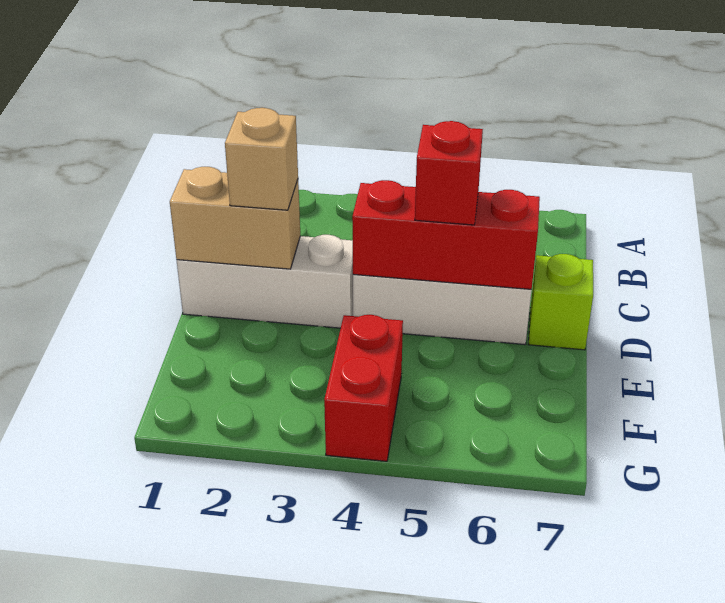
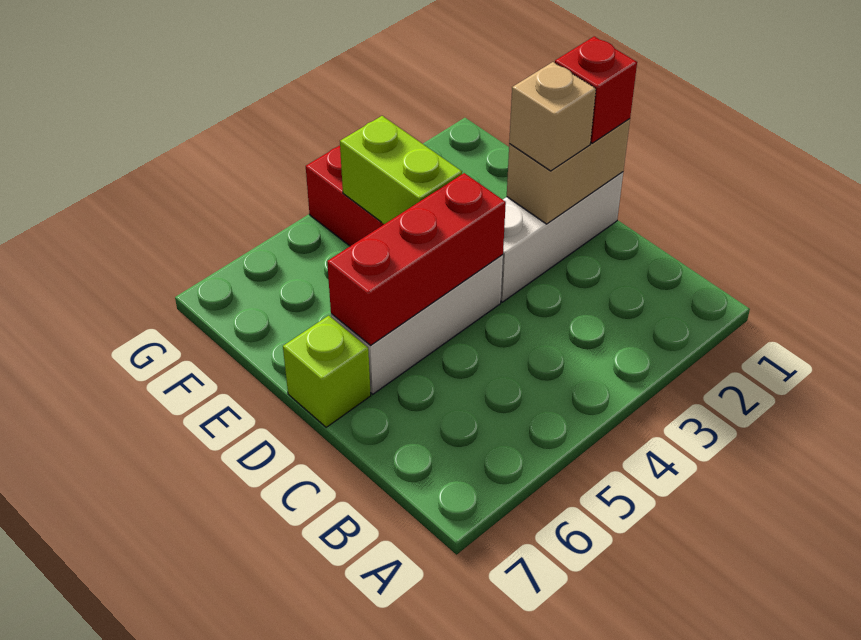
red 1x1 brick [415,121,483,225] -> red 1x1 brick moved to [555,36,637,143]
none -> lime 1x2 brick [340,116,462,224]

